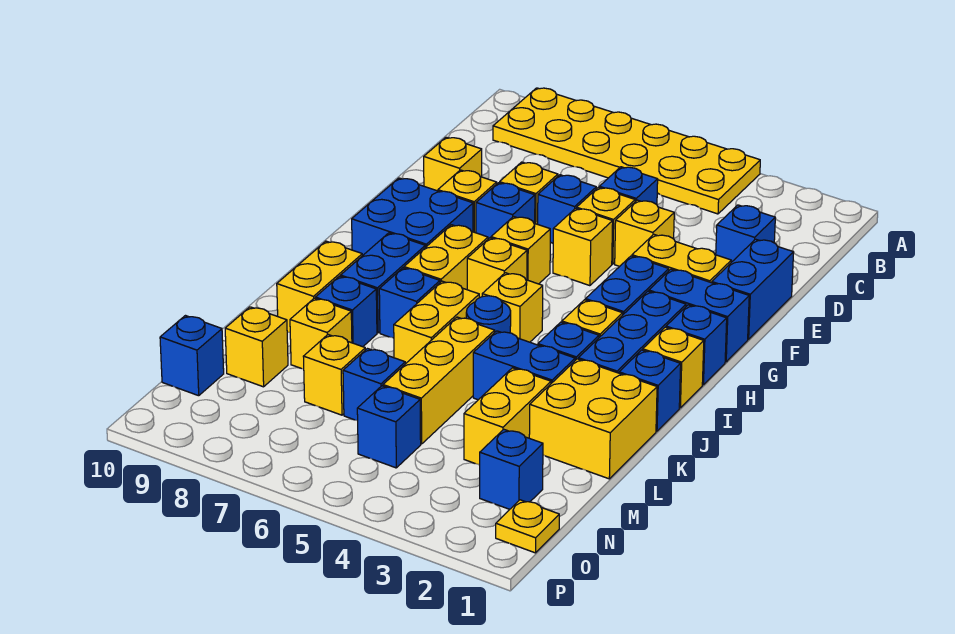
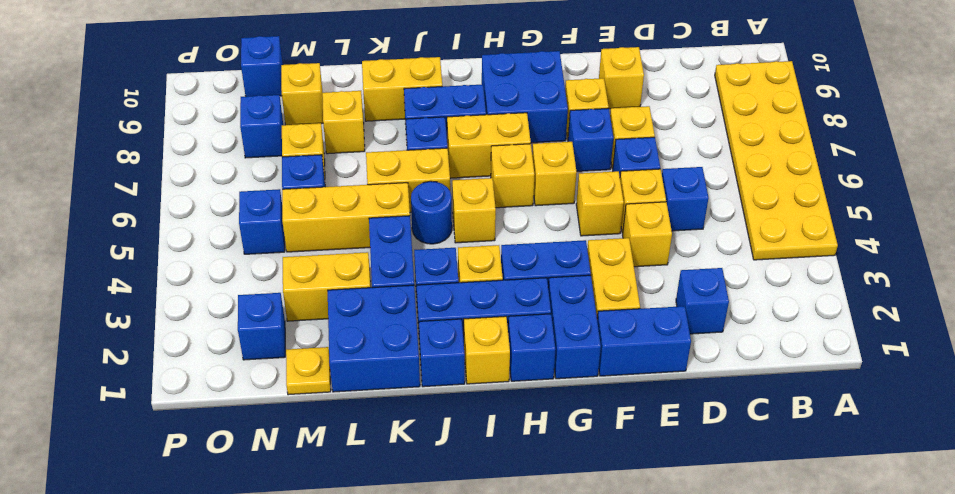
yellow 2x2 brick [529,359,657,479] -> blue 2x2 brick [328,285,420,392]
blue 1x1 brick [315,276,377,347] -> blue 1x1 brick moved to [240,95,283,158]
yellow 1x1 plate [496,500,559,553] -> yellow 1x1 plate moved to [286,347,331,395]

